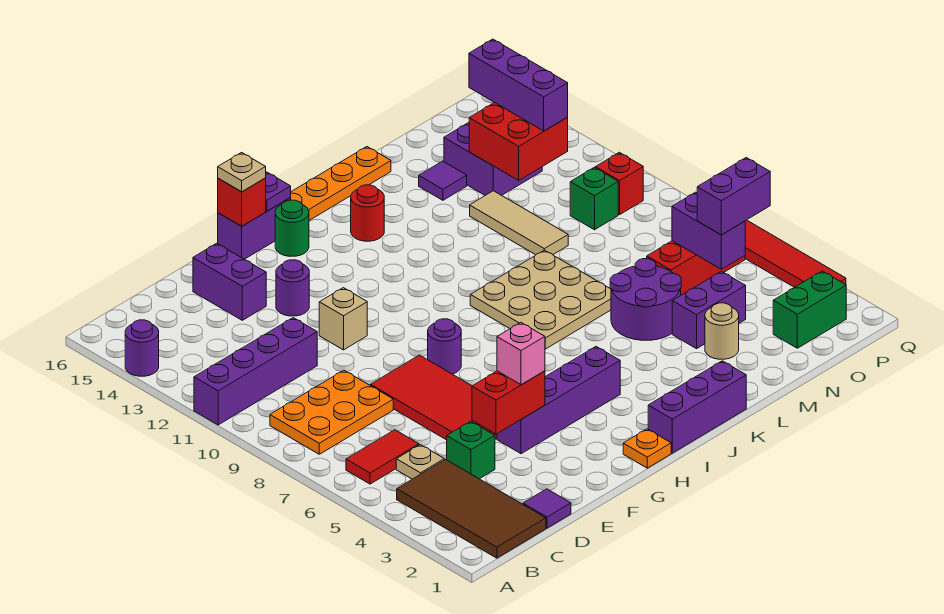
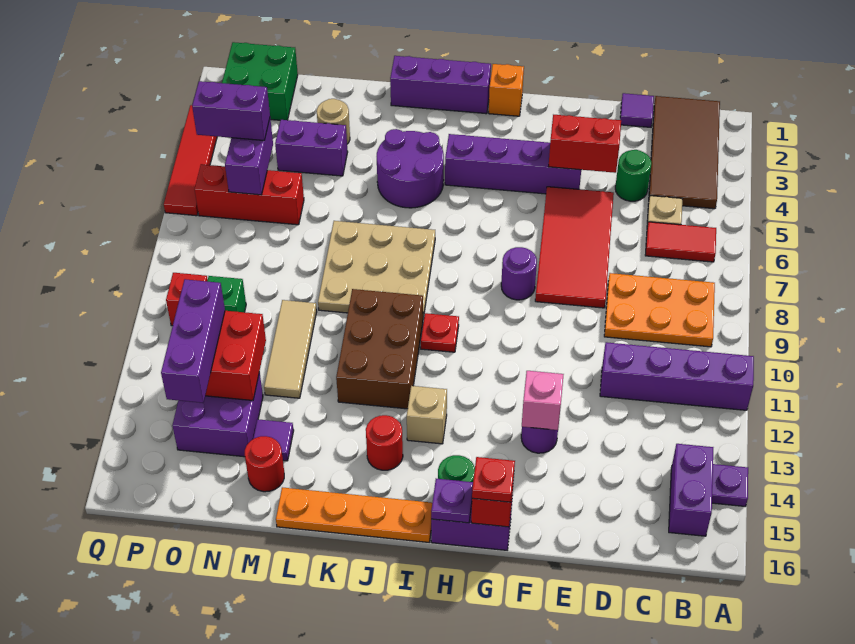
purple 1x1 round brick [125,320,159,376] -> purple 1x1 plate [712,464,748,506]
green 1x1 brick [447,421,495,479] -> green 1x1 round brick [615,150,652,201]
purple 1x2 brick [193,243,266,320] -> purple 1x2 brick moved to [669,444,713,536]
pink 1x1 brick [497,322,545,385] -> pink 1x1 brick moved to [522,371,564,430]
tan 1x1 brick [319,288,367,350] -> tan 1x1 brick moved to [407,386,447,444]
tan 1x1 plate [218,153,266,192] -> red 1x1 plate [472,457,515,502]
orange 1x1 plate [623,429,671,468] -> orange 1x1 brick [489,64,524,116]
none -> red 1x1 plate [421,313,459,352]
none -> brown 2x3 brick [336,289,423,409]
purple 2x2 round brick [610,259,681,340] -> purple 2x2 round brick moved to [377,129,444,208]
none -> red 1x1 round brick [245,436,284,492]
green 1x2 brick [773,271,846,348] -> green 2x2 brick [222,42,298,120]

